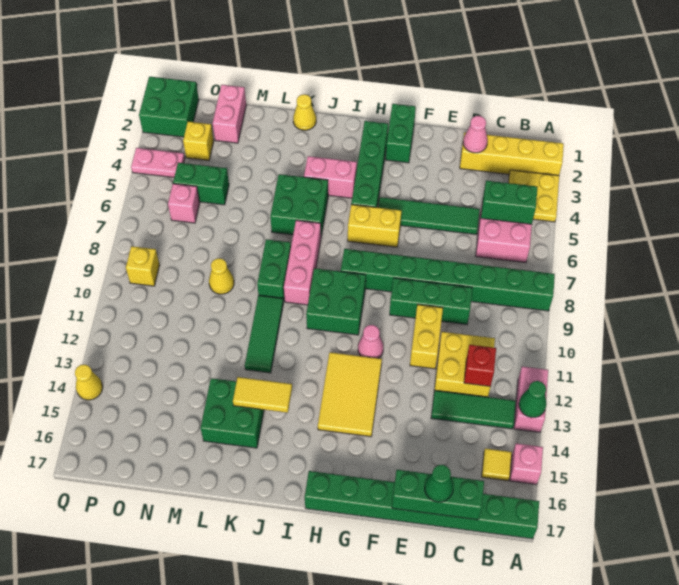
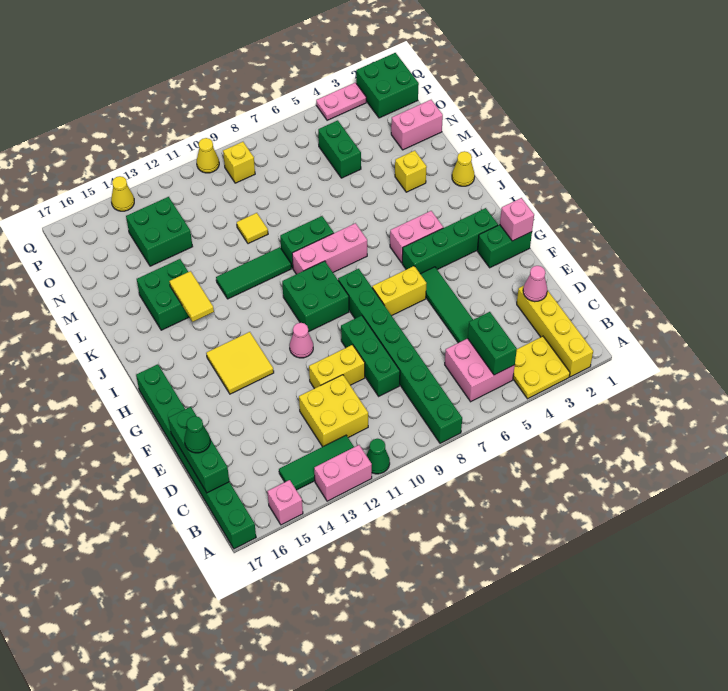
green 1x1 cone [519,381,547,418] -> green 1x1 cone moved to [366,439,390,474]
green 1x3 tile [431,390,516,429] -> green 1x3 tile turned to [279,435,354,490]
yellow 1x1 tile [482,448,512,481] -> yellow 1x1 tile moved to [237,213,268,244]
red 1x1 brick [464,345,496,386] -> none
yellow 1x2 brick [348,204,401,247] -> yellow 1x2 brick turned to [372,266,427,316]
yellow 2x3 tile [318,352,382,437] -> yellow 2x2 tile [206,332,274,394]
pink 1x2 brick [304,156,357,198] -> pink 1x2 brick turned to [390,211,443,263]
green 2x2 brick [270,174,328,236] -> green 2x2 brick moved to [126,197,193,266]
yellow 1x1 cone [209,258,234,294] -> yellow 1x1 cone moved to [197,138,219,173]
yellow 1x1 brick [183,122,214,161] -> yellow 1x1 brick moved to [395,151,427,192]
pink 1x1 brick [168,184,200,223] -> pink 1x1 brick moved to [500,198,534,241]
pink 1x2 plate [131,148,185,177] -> pink 1x2 plate turned to [316,83,366,120]

